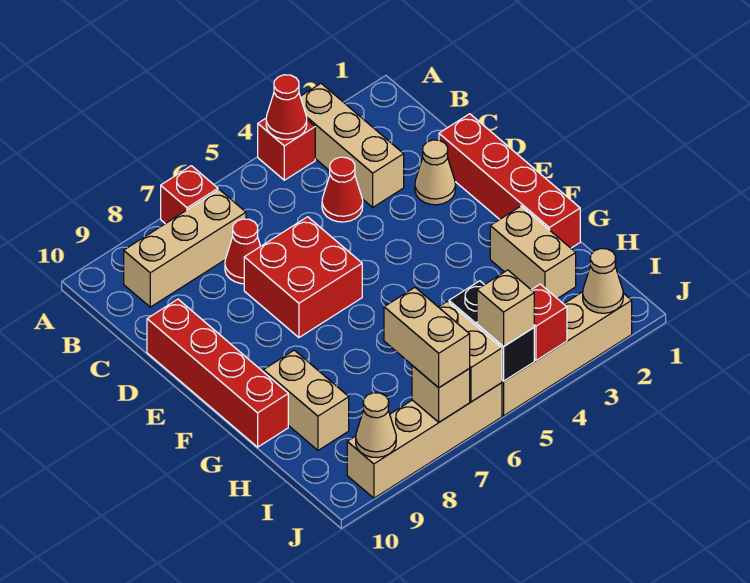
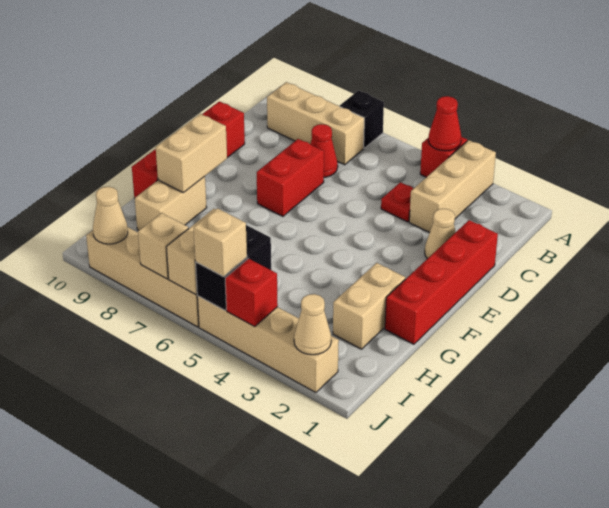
red 1x1 brick [161,166,218,224] -> black 1x1 brick [340,90,384,148]
red 1x1 cone [322,157,363,222] -> red 1x1 plate [381,182,414,222]
red 2x2 brick [244,217,362,337] -> red 1x2 brick [257,139,324,216]
tan 1x2 brick [384,288,470,388] -> tan 1x2 brick moved to [156,114,227,192]

